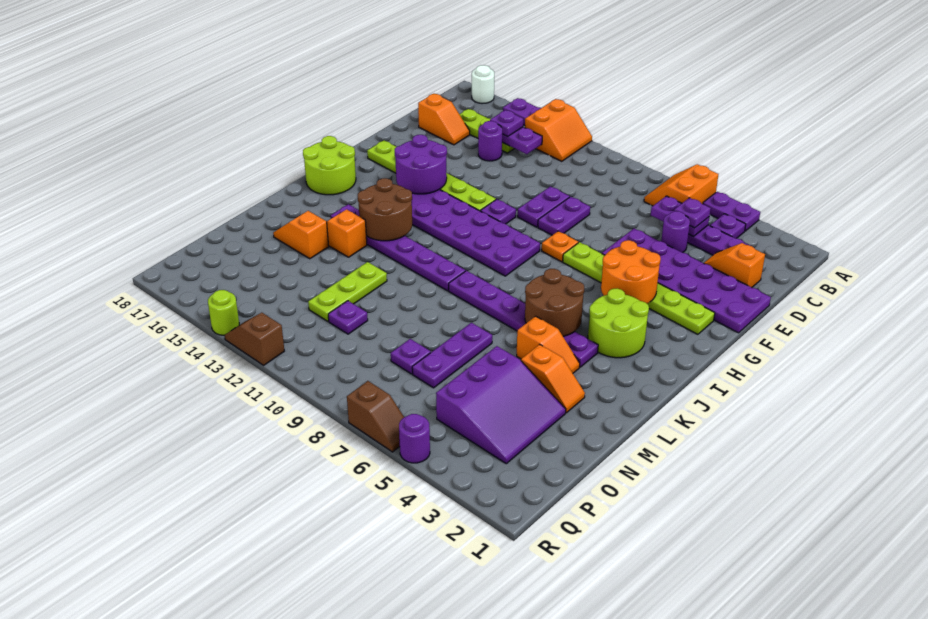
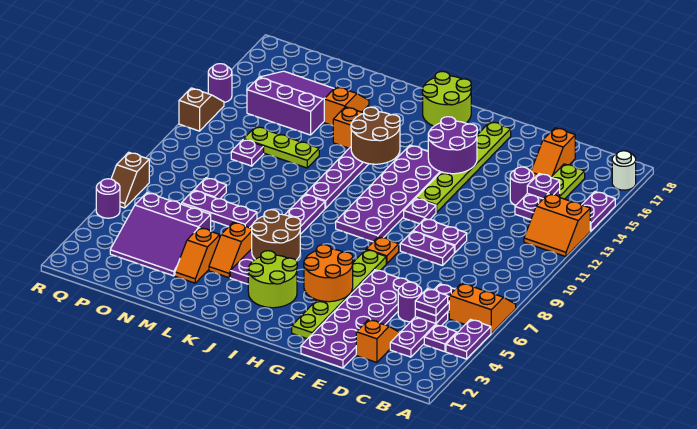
none -> purple 3x3 slope [247,71,334,135]
lime 1x1 round brick [208,290,239,335] -> purple 1x1 round brick [208,64,232,103]

